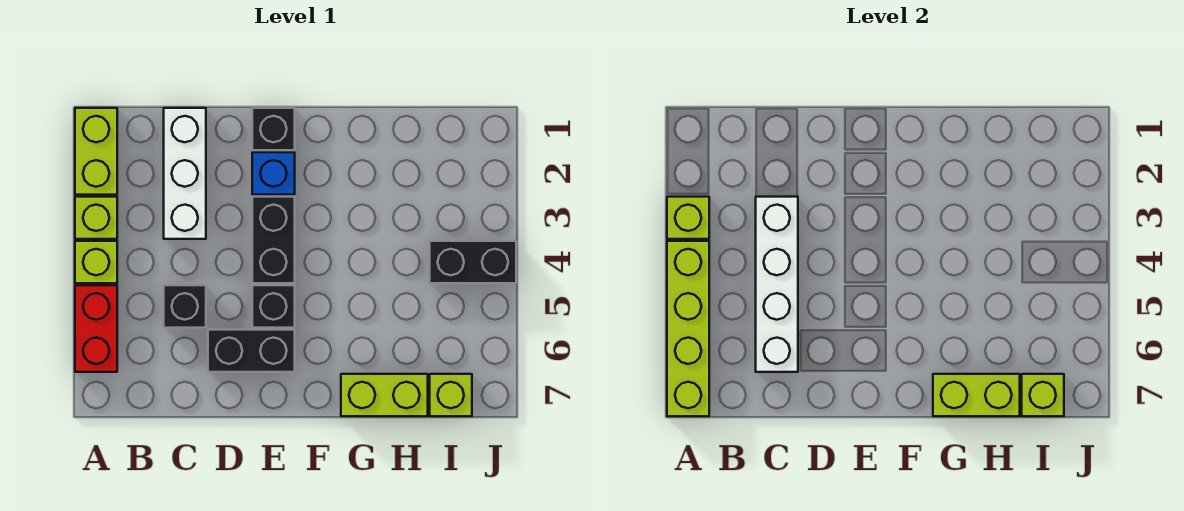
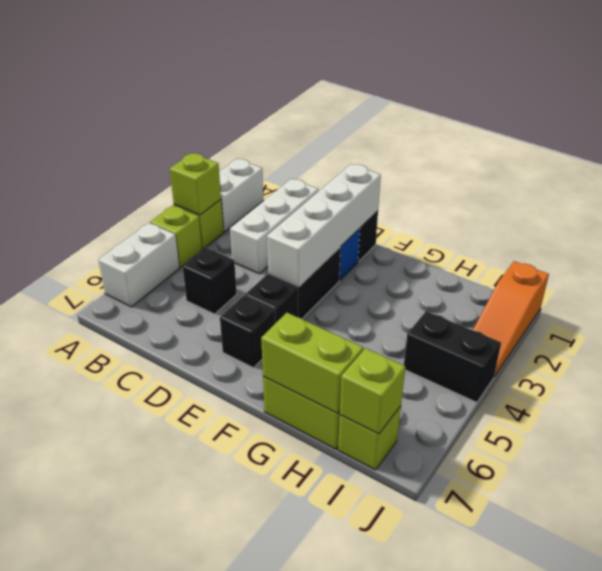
lime 1x2 brick [75,108,117,195] -> white 1x2 brick [219,159,263,232]
lime 1x4 brick [667,241,709,416] -> none
red 1x2 brick [75,285,117,372] -> white 1x2 brick [99,223,179,307]
white 1x4 brick [756,197,798,372] -> white 1x4 brick moved to [267,164,381,286]
black 1x2 brick [208,330,295,372] -> black 1x1 brick [220,296,275,368]
none -> orange 1x3 slope [473,261,549,377]

